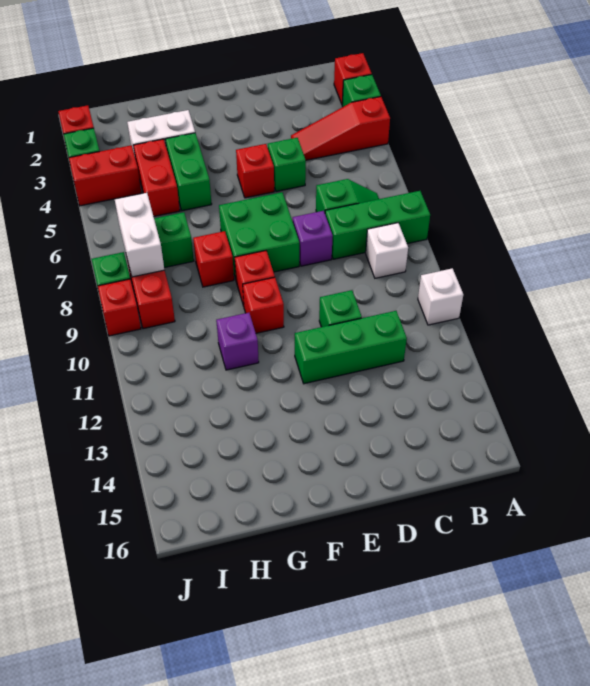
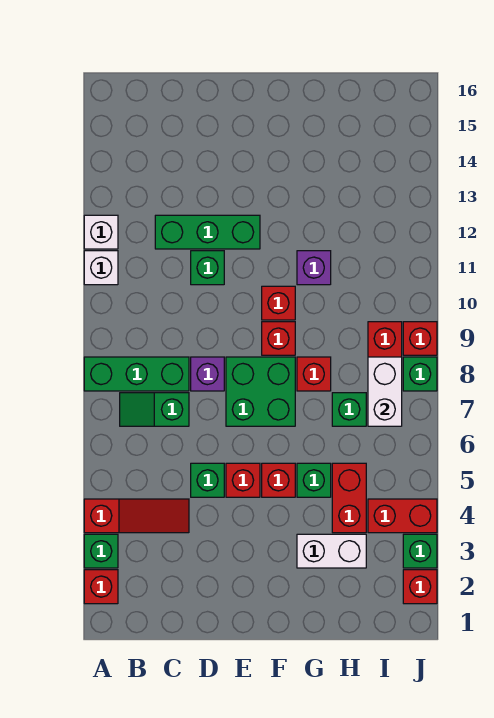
white 1x1 brick [366,223,408,278] -> white 1x1 brick moved to [84,215,118,249]
none -> red 1x1 brick [262,463,295,497]
green 1x2 brick [165,133,212,211] -> green 1x1 brick [297,463,331,497]

